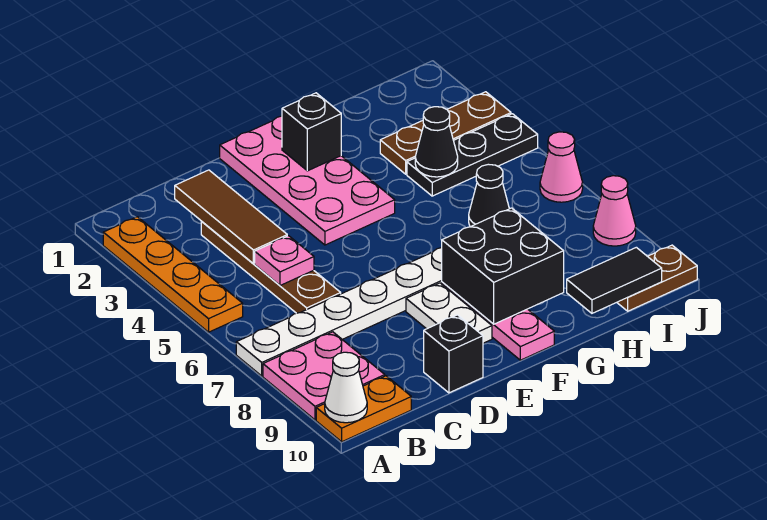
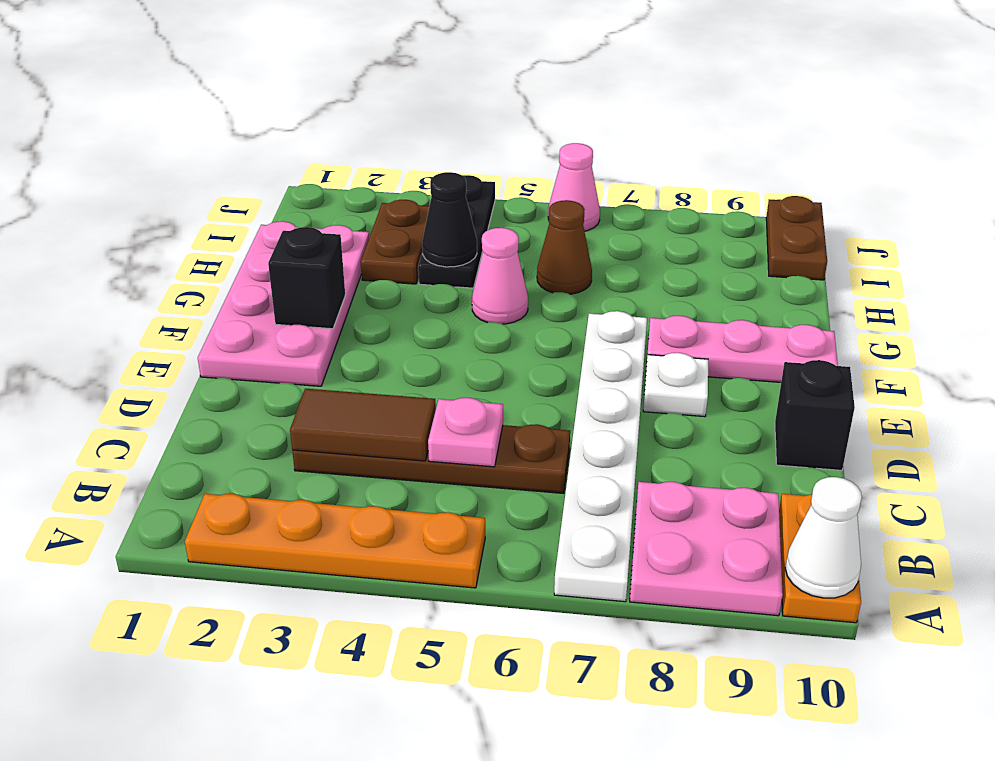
brown 1x3 tile [175,170,287,264] -> brown 1x2 tile [290,389,436,461]
pink 2x4 plate [220,116,395,245] -> pink 2x4 plate turned to [198,221,369,386]
white 1x2 plate [406,283,492,343] -> white 1x1 plate [643,353,708,417]
black 2x2 brick [442,208,564,324] -> none
brown 1x3 plate [380,92,511,174] -> brown 1x2 plate [361,200,429,284]
black 1x1 cone [469,164,509,227] -> brown 1x1 cone [537,200,592,294]
black 1x2 tile [567,247,662,313] -> none
pink 1x1 cone [593,176,636,246] -> pink 1x1 cone moved to [472,228,528,324]

